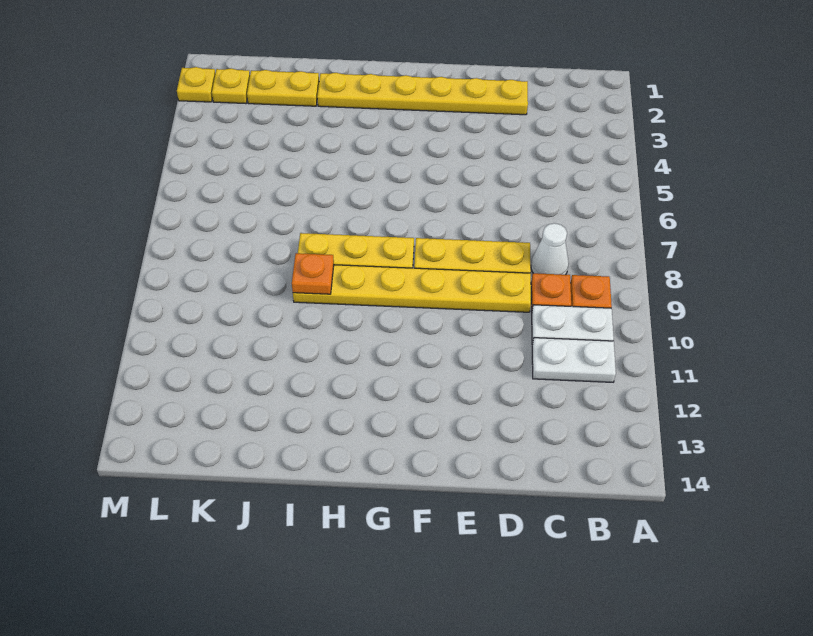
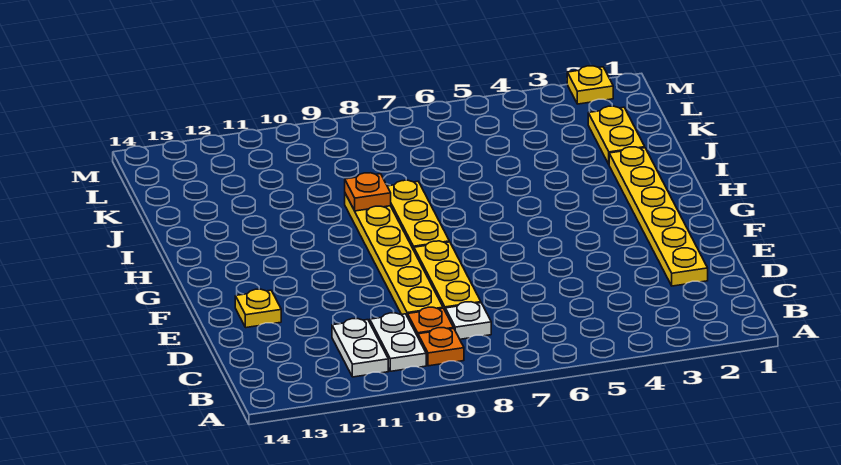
white 1x1 cone [531,223,569,275] -> white 1x1 plate [445,302,491,339]
yellow 1x1 plate [212,68,250,104] -> yellow 1x1 plate moved to [235,289,281,328]

